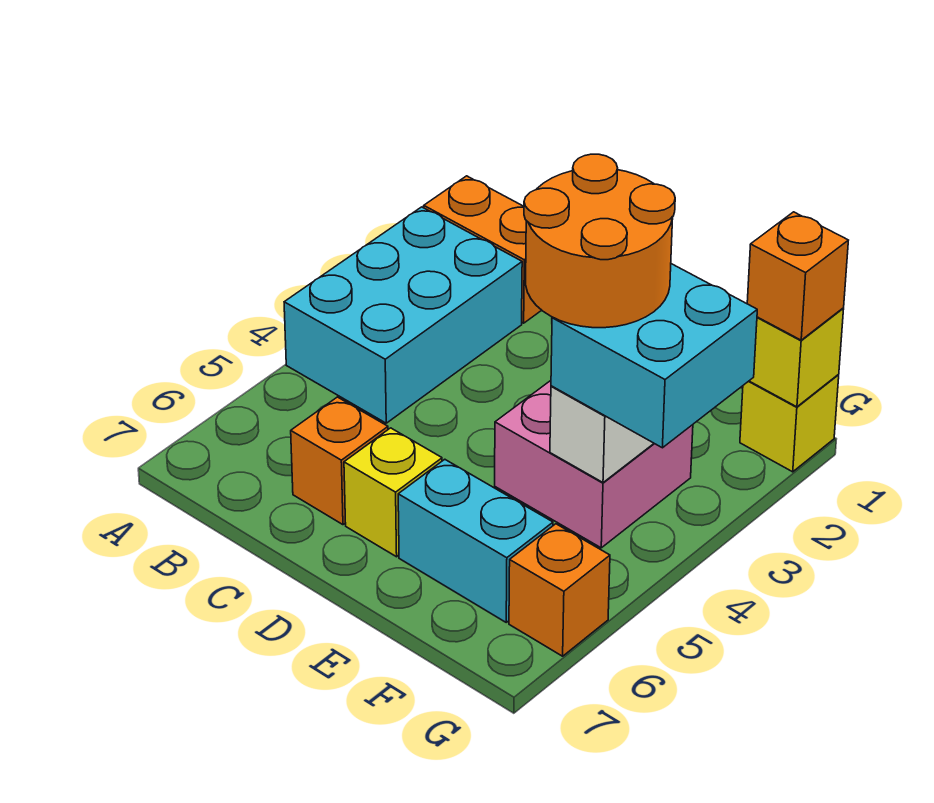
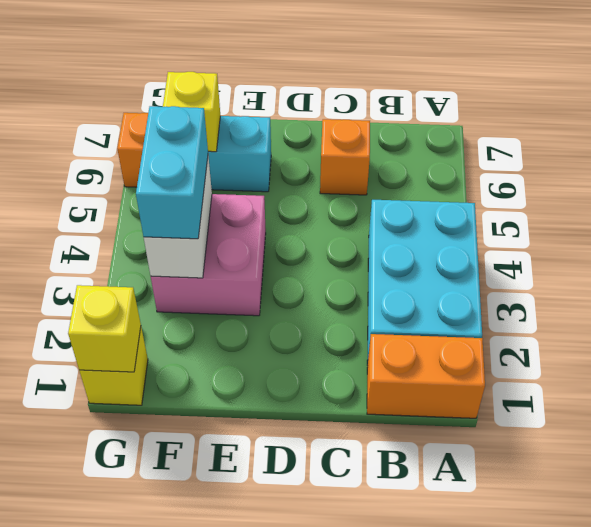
yellow 1x1 brick [344,428,442,557] -> yellow 1x1 brick moved to [163,72,220,152]
orange 2x2 round brick [524,154,675,328] -> none
cyan 2x2 brick [551,264,757,448] -> cyan 1x2 brick [136,106,208,239]
orange 1x1 brick [747,212,848,340] -> none

